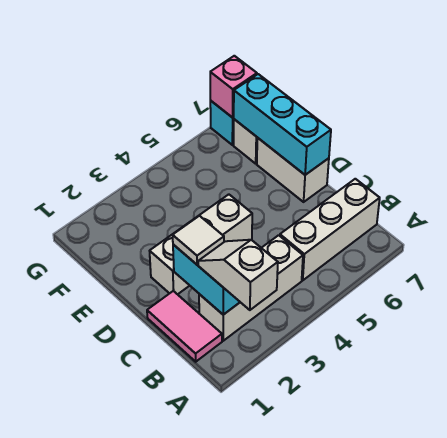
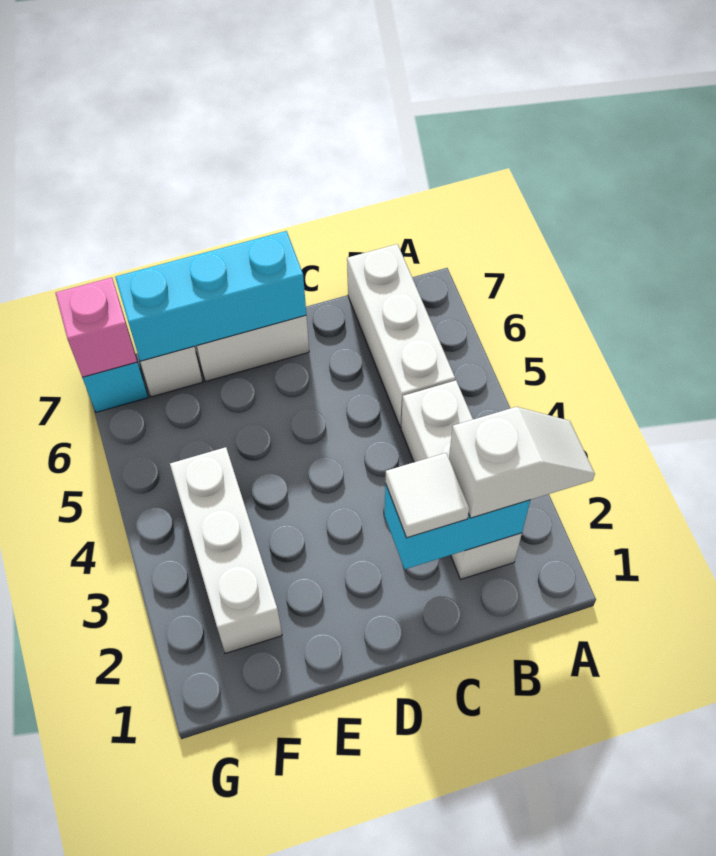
white 1x2 slope [198,240,278,310] -> white 1x2 slope turned to [449,407,595,518]
pink 1x2 tile [147,291,222,362] -> none
white 1x3 brick [150,194,252,294] -> white 1x3 brick moved to [170,447,282,654]

